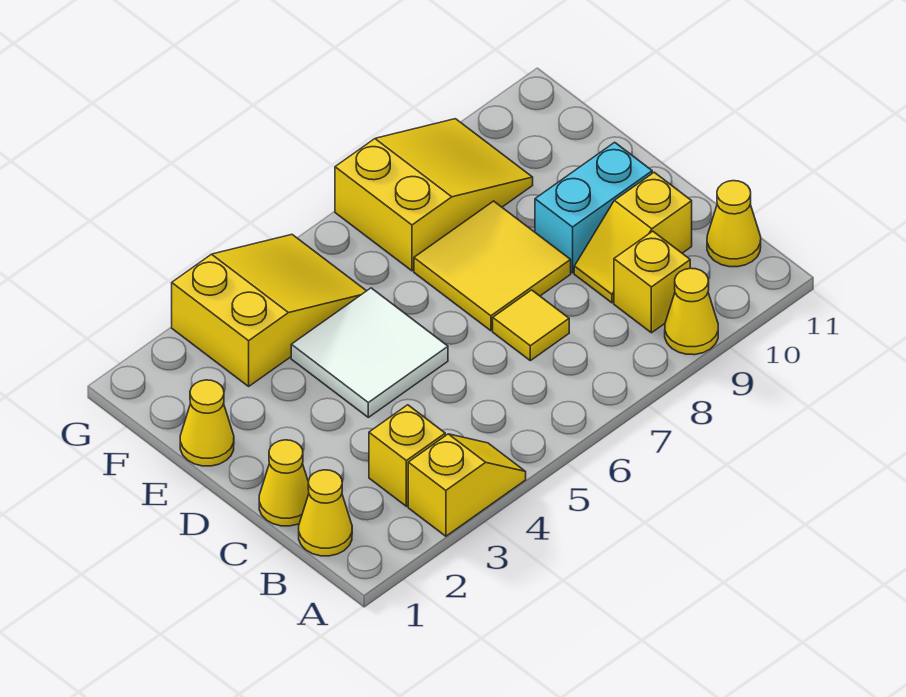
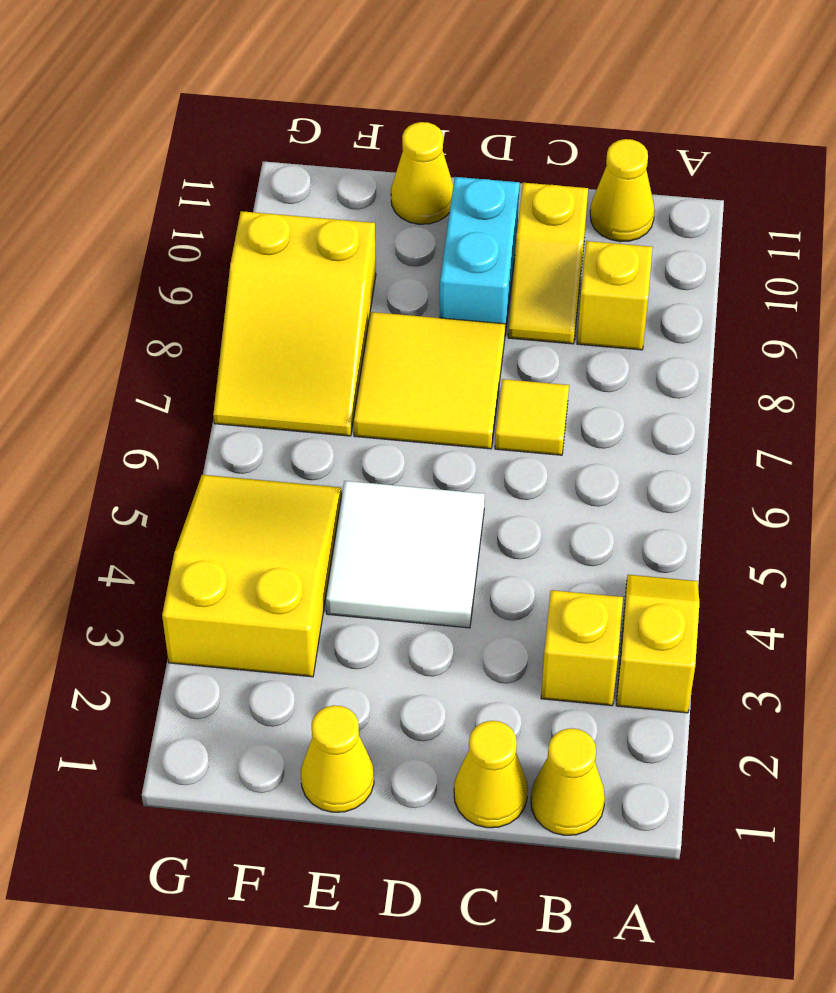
yellow 1x1 cone [665,268,718,355] -> yellow 1x1 cone moved to [391,122,453,224]
yellow 2x3 slope [335,119,533,271] -> yellow 2x3 slope turned to [213,211,376,436]

